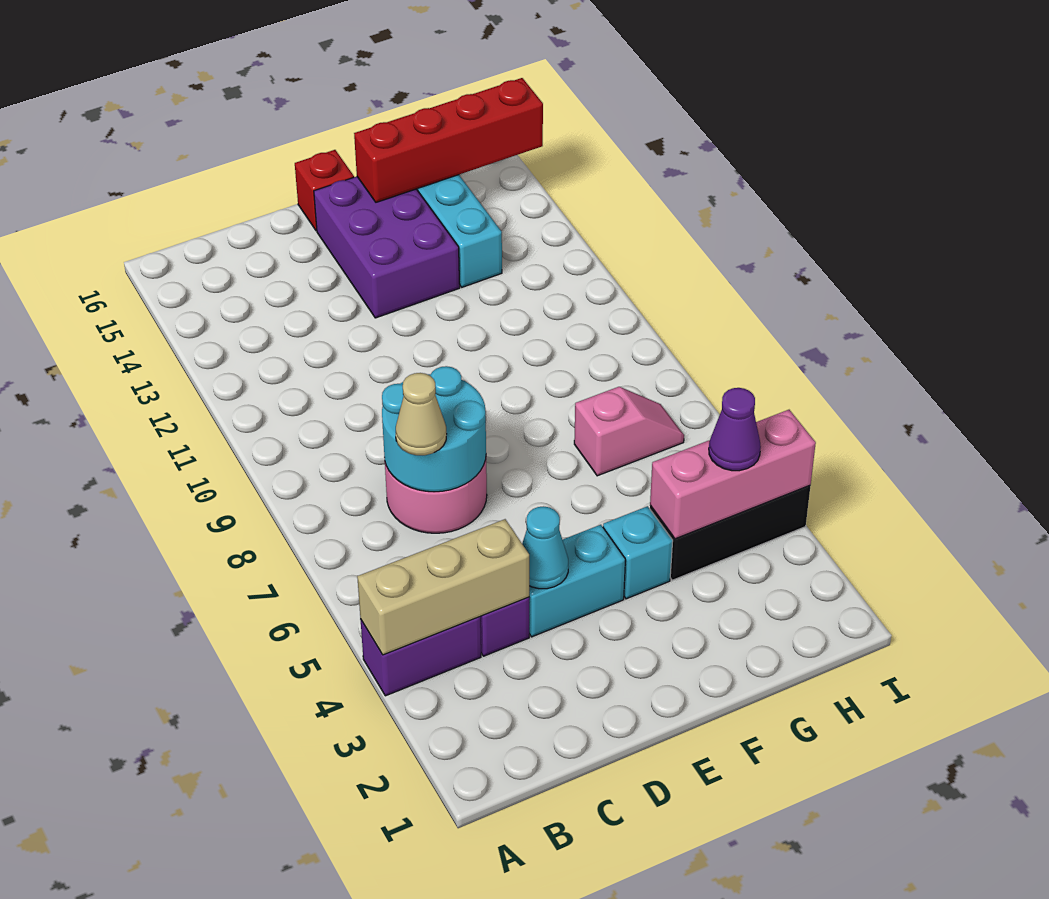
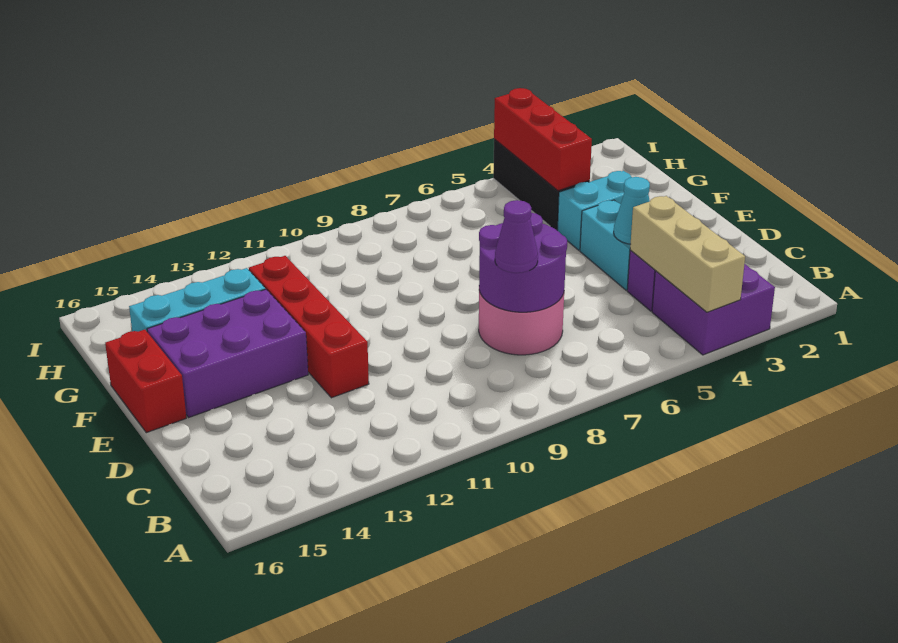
purple 1x2 brick [360,617,481,696] -> purple 2x2 brick [652,264,775,355]
cyan 2x2 round brick [382,366,486,492] -> purple 2x2 round brick [479,213,567,312]
tan 1x1 cone [396,373,446,455] -> none
red 1x1 brick [295,150,354,231] -> red 1x2 brick [105,330,186,433]
cyan 1x1 brick [603,506,673,599] -> cyan 1x2 brick [557,171,631,250]
red 1x4 brick [354,78,543,202] -> red 1x4 brick moved to [249,256,369,398]
pink 1x3 brick [650,410,816,539] -> red 1x3 brick [494,88,592,191]
pink 1x2 slope [574,387,684,476] -> none
purple 1x1 cone [709,388,761,471] -> purple 1x1 cone moved to [495,200,538,273]

